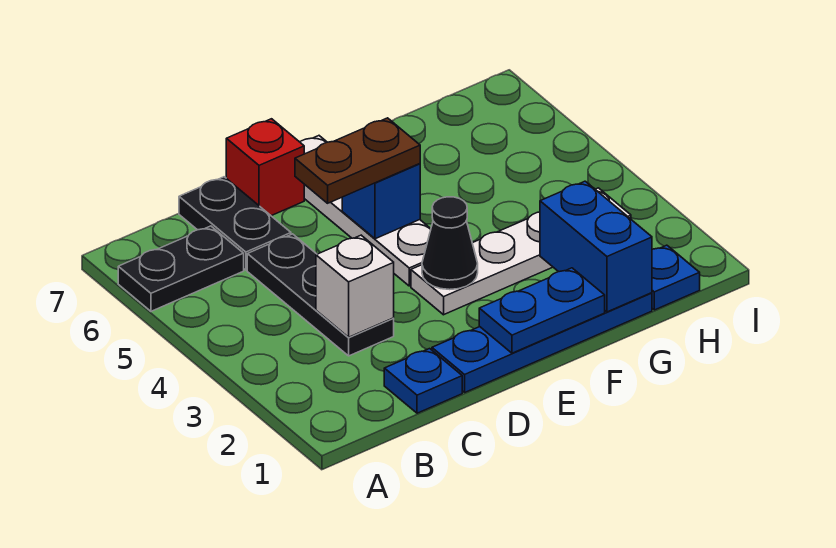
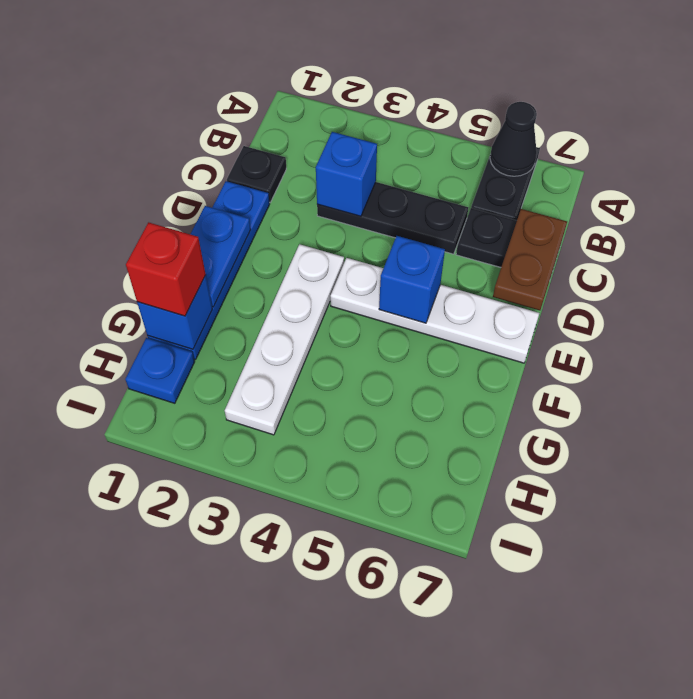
blue 1x1 plate [384,349,462,413] -> black 1x1 plate [227,146,286,202]
white 1x1 brick [316,235,394,337] -> blue 1x1 brick [316,132,377,216]
brown 1x2 plate [295,118,420,203] -> brown 1x2 plate moved to [493,209,567,310]
red 1x1 brick [226,119,304,216] -> red 1x1 brick moved to [126,222,206,316]
black 1x1 cone [422,197,478,290] -> black 1x1 cone moved to [490,102,537,176]
blue 1x2 brick [540,181,652,312] -> blue 1x1 brick [137,275,212,349]

